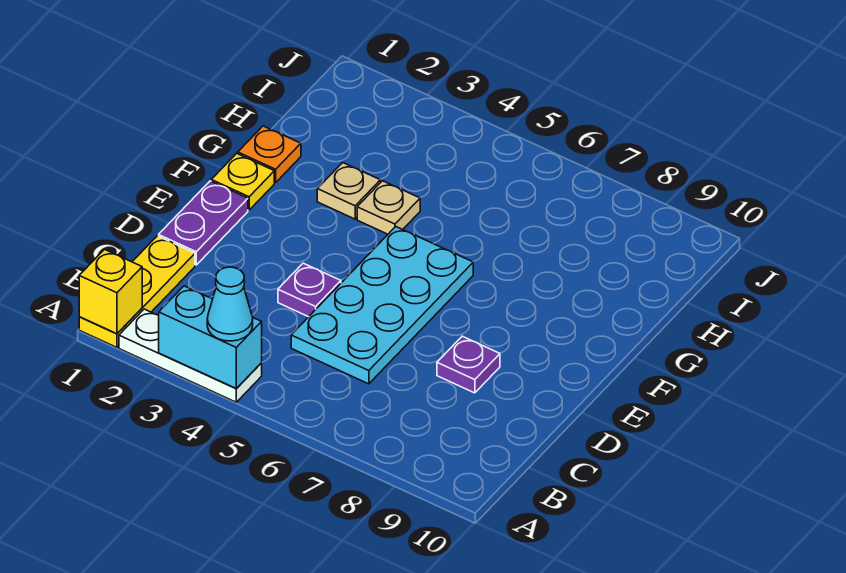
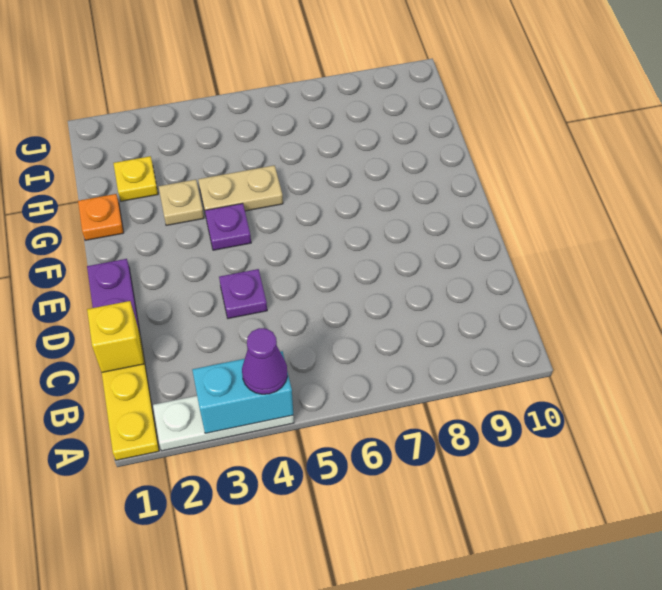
yellow 1x1 brick [79,250,142,334] -> yellow 1x1 brick moved to [87,301,144,372]
cyan 1x1 cone [207,267,253,341] -> purple 1x1 cone [242,328,287,394]
cyan 2x4 plate [291,227,473,384] -> none
purple 1x1 plate [437,336,500,393] -> purple 1x1 plate moved to [205,203,251,250]
yellow 1x1 plate [211,154,274,210] -> yellow 1x1 plate moved to [113,156,158,201]
tan 1x1 plate [357,181,420,234] -> tan 1x2 plate [198,165,283,211]

